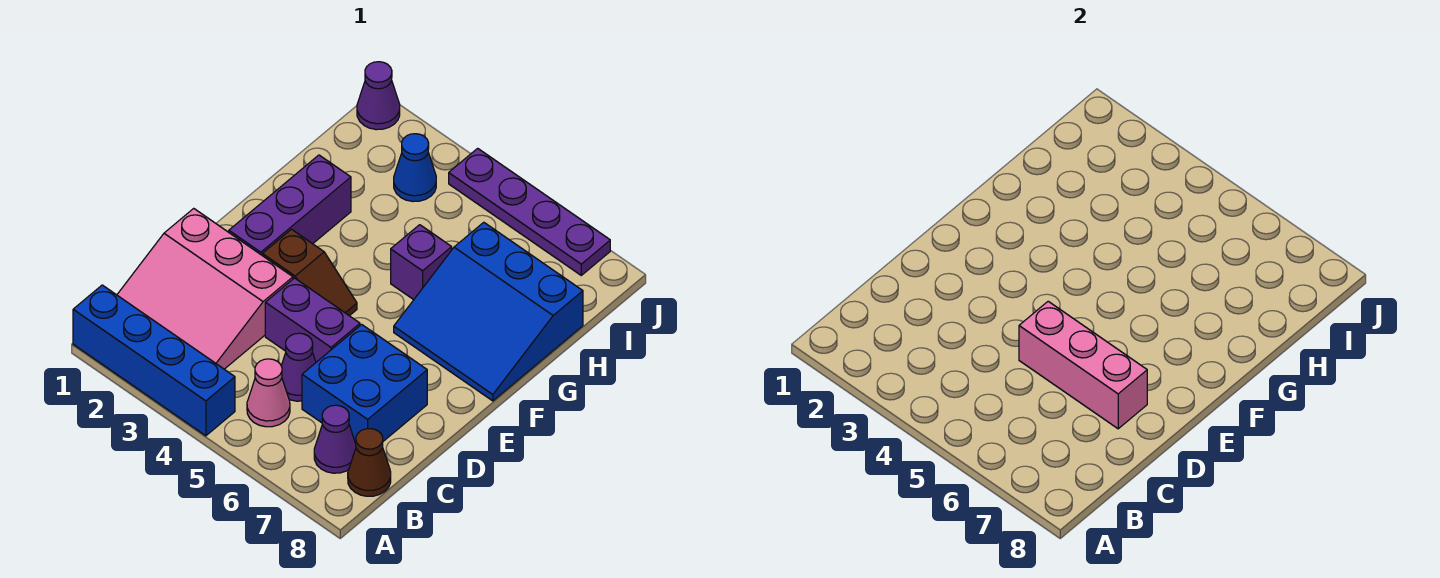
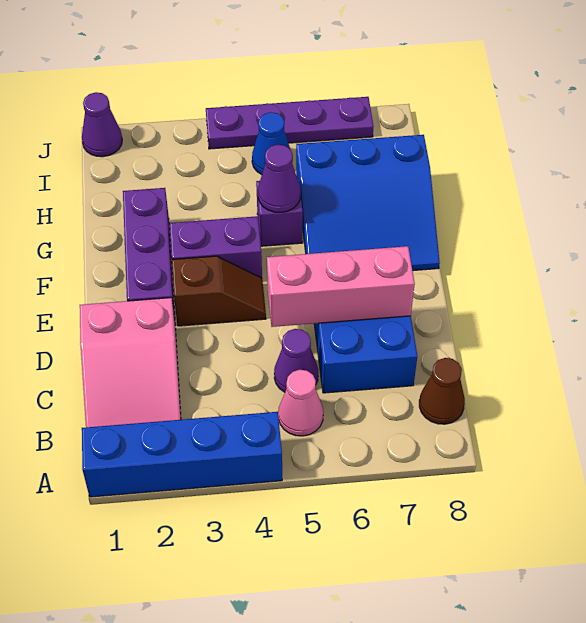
pink 3x3 slope [117,208,293,369] -> pink 2x3 slope [80,298,181,427]
purple 1x1 cone [314,405,356,473] -> purple 1x1 cone moved to [258,145,301,212]
purple 1x2 brick [265,278,360,362] -> purple 1x2 brick moved to [170,216,262,278]
blue 1x1 cone [394,134,436,201] -> blue 1x1 cone moved to [252,112,290,175]

